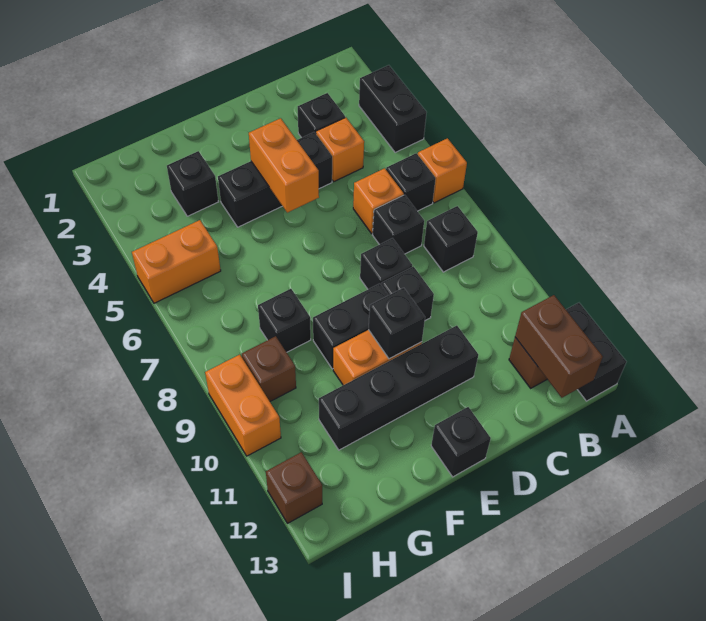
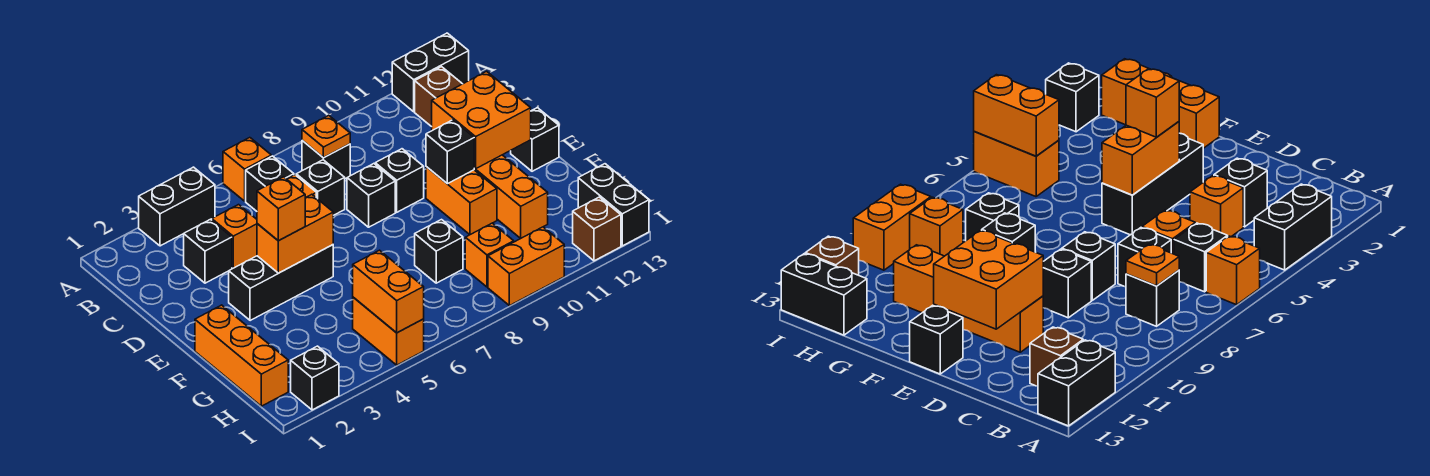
none -> orange 1x1 plate [302,115,350,158]
brown 1x2 brick [515,295,603,398] -> none
black 1x3 brick [218,132,332,227] -> black 1x3 brick turned to [229,245,333,321]
black 1x4 brick [319,326,478,450] -> orange 1x4 brick [474,155,548,239]
none -> orange 2x2 brick [432,71,531,169]
none -> orange 1x1 brick [257,177,305,241]
black 1x2 brick [313,284,388,369] -> black 1x2 brick moved to [578,164,649,246]
none -> orange 1x3 brick [195,305,288,406]
black 1x1 brick [167,151,219,216] -> black 1x1 brick moved to [291,346,339,410]
none -> orange 1x2 brick [353,250,424,333]
brown 1x1 brick [242,336,296,401] -> orange 1x1 brick [465,223,514,287]

